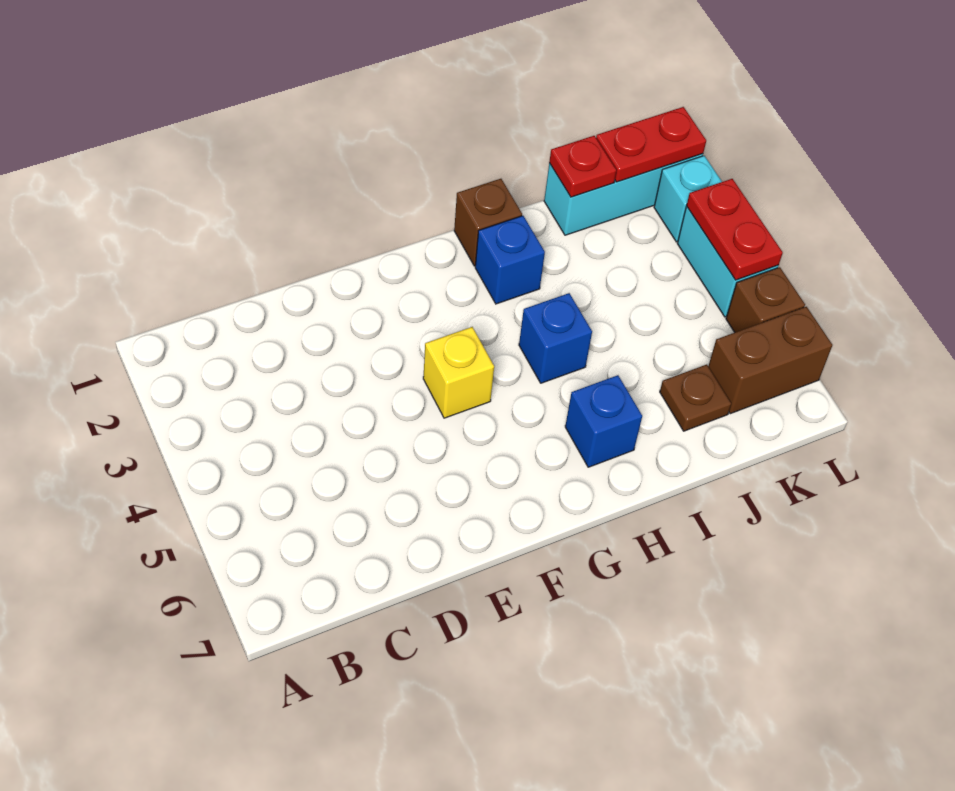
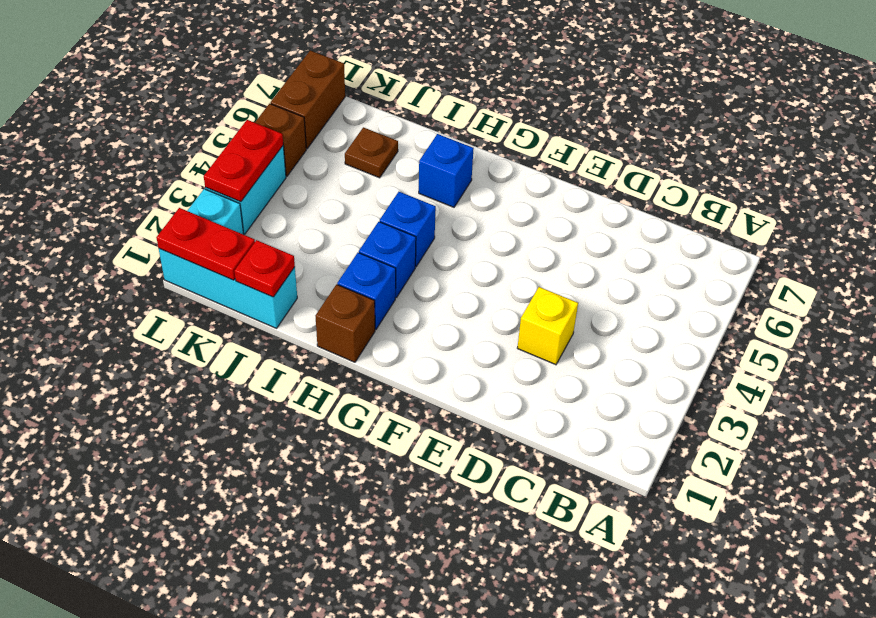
yellow 1x1 brick [423,327,494,418] -> yellow 1x1 brick moved to [518,287,578,365]
none -> blue 1x1 brick [359,222,416,298]
brown 1x2 brick [708,307,832,414] -> brown 1x2 brick turned to [271,51,345,149]

